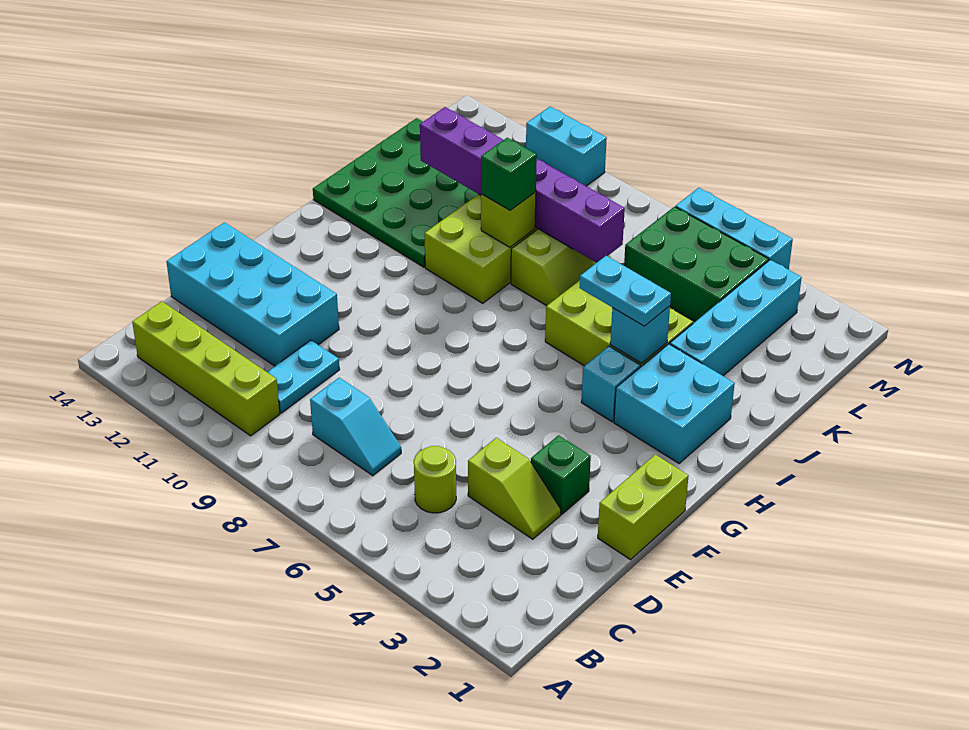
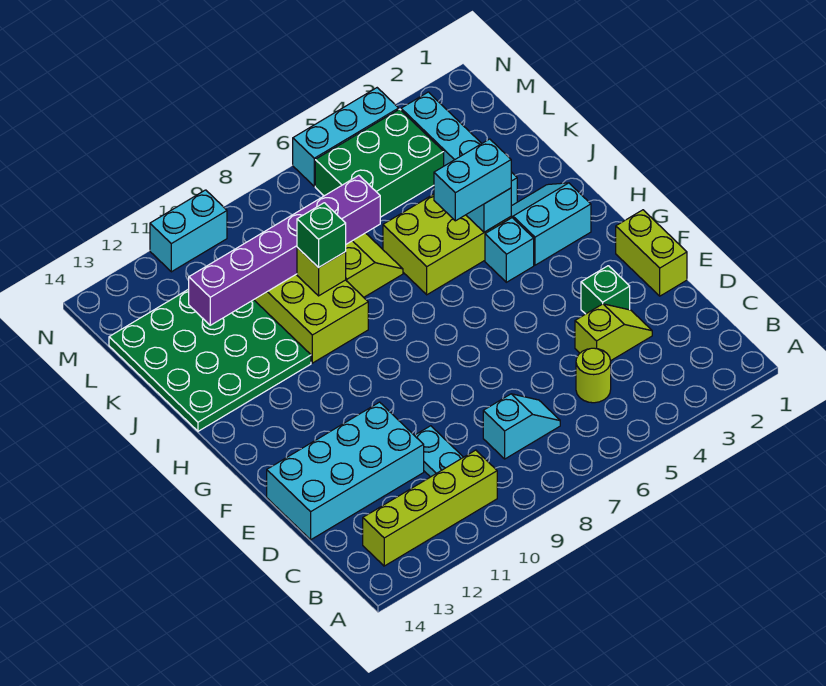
cyan 2x2 brick [614,344,735,463] -> cyan 2x2 slope [511,183,591,265]
cyan 1x2 plate [579,256,671,326] -> cyan 1x2 brick [434,139,511,221]

